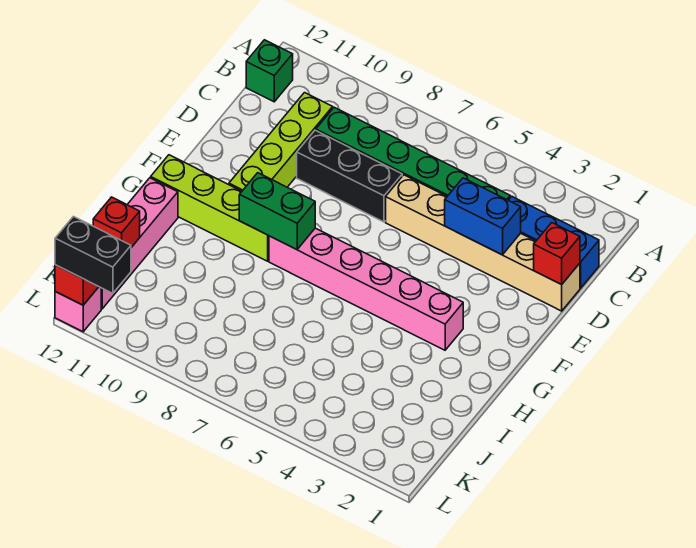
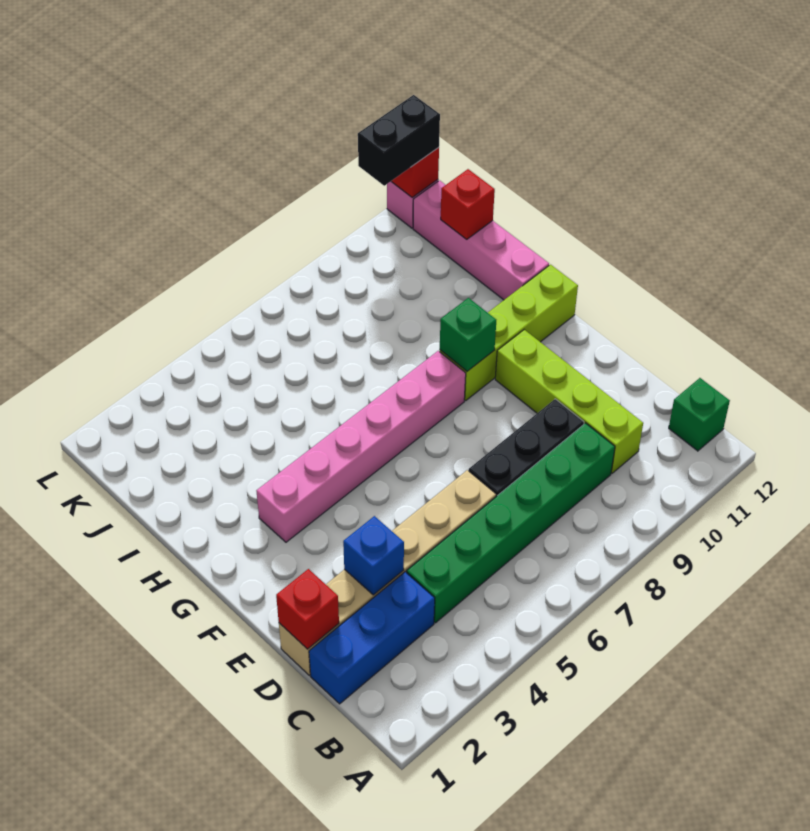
blue 1x2 brick [445,178,521,255] -> blue 1x1 brick [343,516,404,595]
green 1x2 brick [239,173,315,250] -> green 1x1 brick [440,298,496,371]

